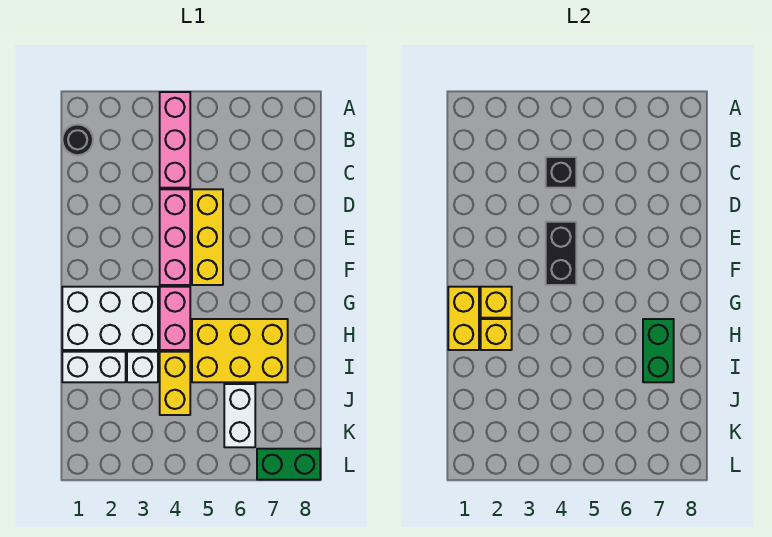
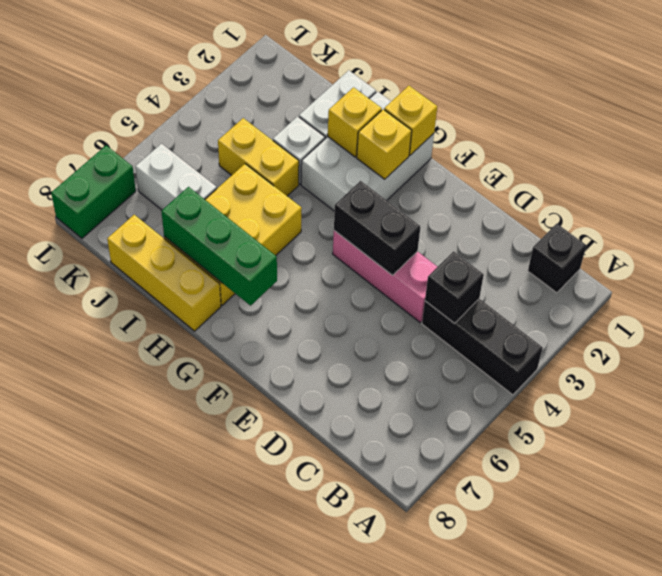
pink 1x3 brick [160,92,190,188] -> black 1x3 brick [422,299,543,395]
black 1x1 round brick [62,124,93,155] -> black 1x1 brick [528,224,586,293]
yellow 1x3 brick [192,189,223,285] -> yellow 1x3 brick moved to [107,215,221,331]
yellow 1x2 brick [448,287,479,350] -> yellow 1x1 brick [384,86,437,155]
pink 1x2 brick [160,287,190,350] -> none
green 1x2 brick [643,319,674,382] -> green 1x3 brick [161,187,277,306]

